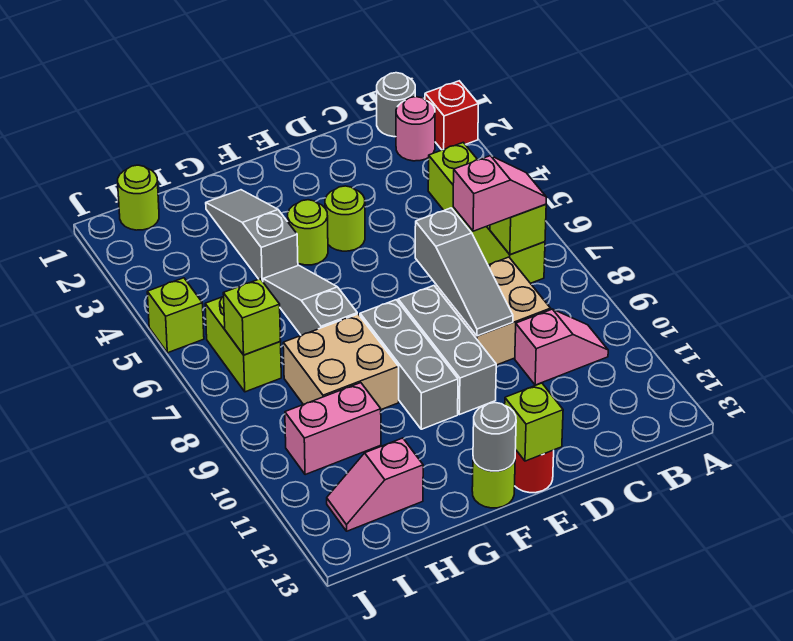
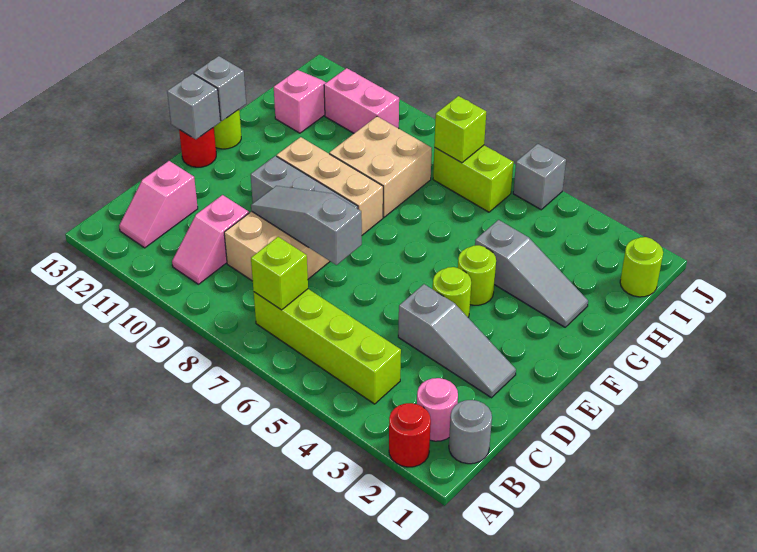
red 1x1 brick [425,81,478,150] -> red 1x1 round brick [389,403,431,467]
pink 1x2 slope [453,156,546,231] -> pink 1x2 slope moved to [119,161,198,248]
lime 1x1 brick [505,383,563,461] -> grey 1x1 brick [167,74,221,139]
grey 1x3 brick [360,300,458,429] -> tan 1x3 brick [277,137,383,235]
grey 1x1 round brick [473,403,516,471] -> grey 1x1 brick [194,56,246,121]
grey 1x3 slope [263,265,357,335] -> grey 1x3 slope moved to [398,284,516,398]
pink 1x2 brick [285,383,381,475] -> pink 1x2 brick turned to [324,68,399,133]
lime 1x1 brick [147,278,204,353] -> grey 1x1 brick [513,144,566,210]

